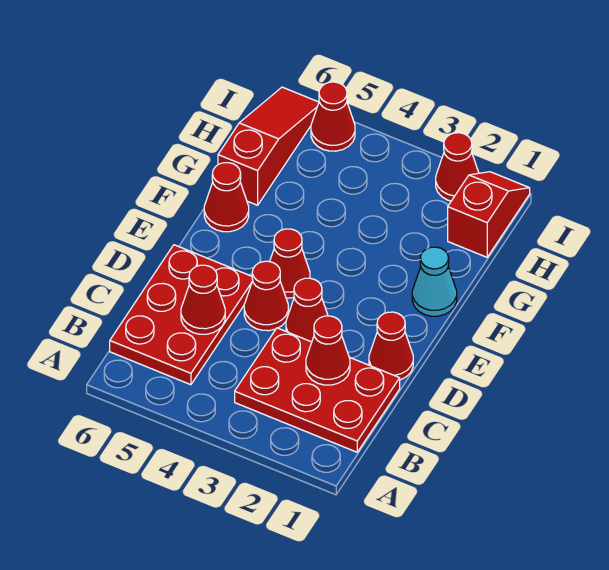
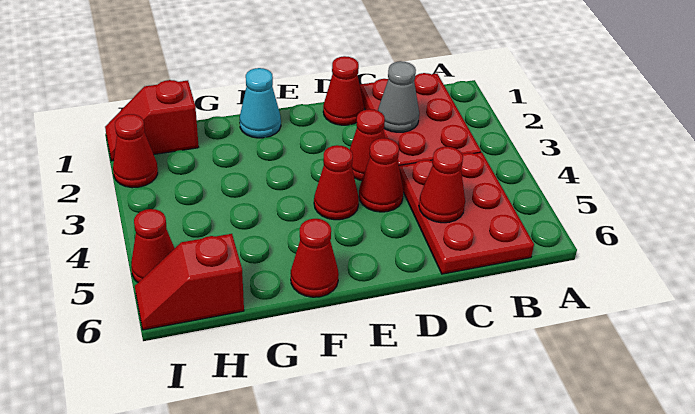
red 2x3 plate [110,245,253,385] -> red 2x3 plate turned to [399,152,534,274]
red 1x1 cone [306,316,350,385] -> grey 1x1 cone [378,61,419,132]
red 1x3 slope [218,87,319,205] -> red 1x2 slope [135,234,244,330]

